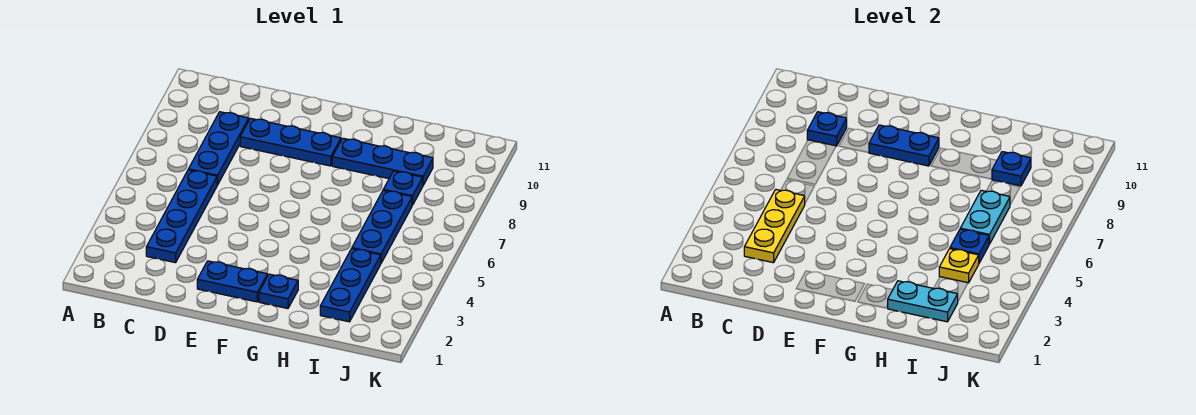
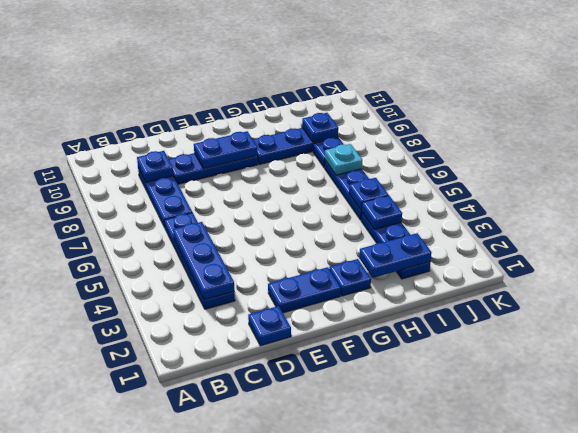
yellow 1x3 plate [744,190,805,263] -> blue 1x3 plate [173,222,234,300]
none -> blue 1x1 plate [248,306,291,346]
cyan 1x2 plate [888,281,958,322] -> blue 1x2 plate [359,233,432,278]
yellow 1x1 plate [939,249,979,283] -> blue 1x1 plate [362,195,402,229]
cyan 1x2 plate [960,190,1010,244] -> cyan 1x1 plate [325,144,362,175]

